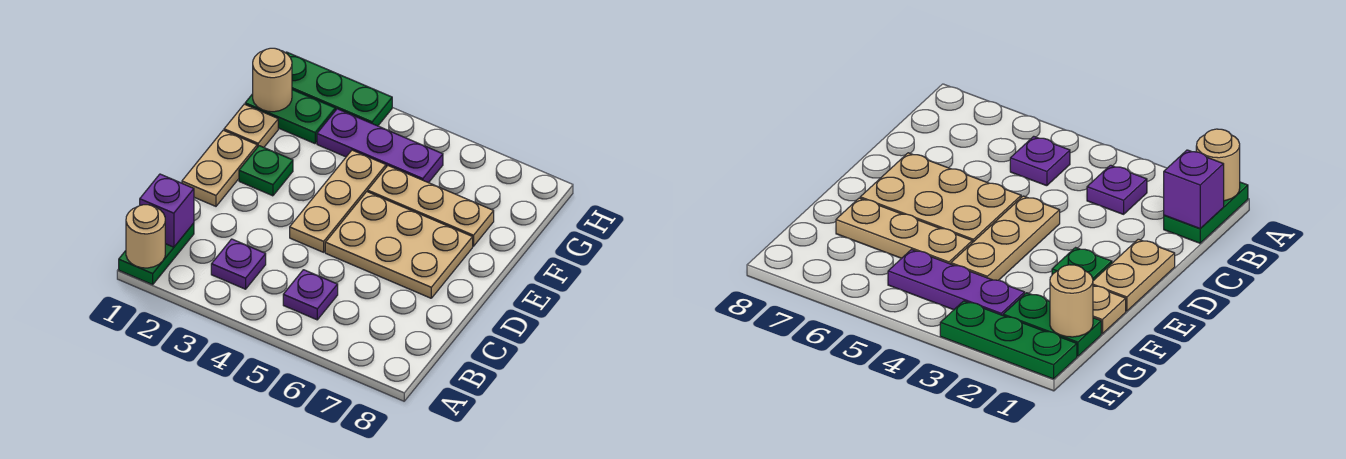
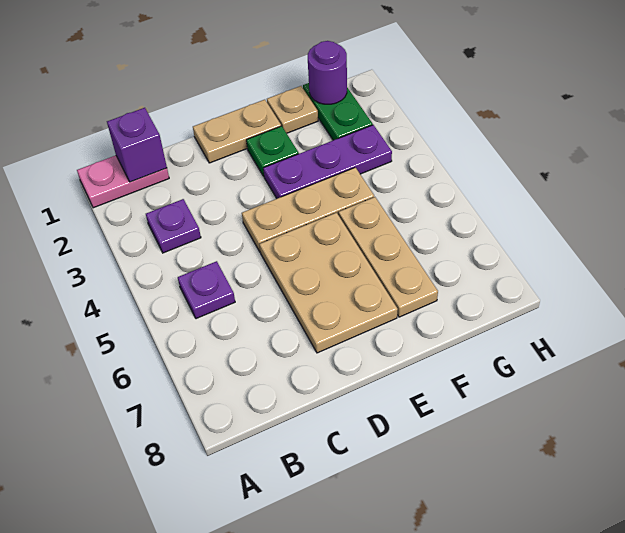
green 1x2 plate [119,223,194,285] -> pink 1x2 plate [77,155,169,208]
tan 1x1 round brick [126,205,165,268] -> none
tan 1x1 round brick [253,48,292,112] -> purple 1x1 round brick [308,41,347,104]
purple 1x3 plate [317,109,443,183] -> purple 1x3 plate turned to [263,125,392,198]
green 1x3 plate [286,52,392,126] -> none

